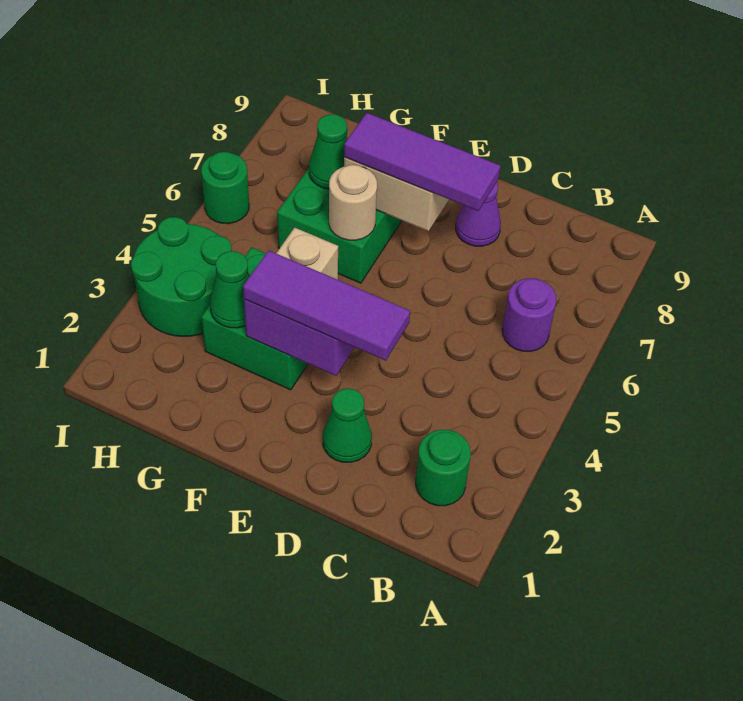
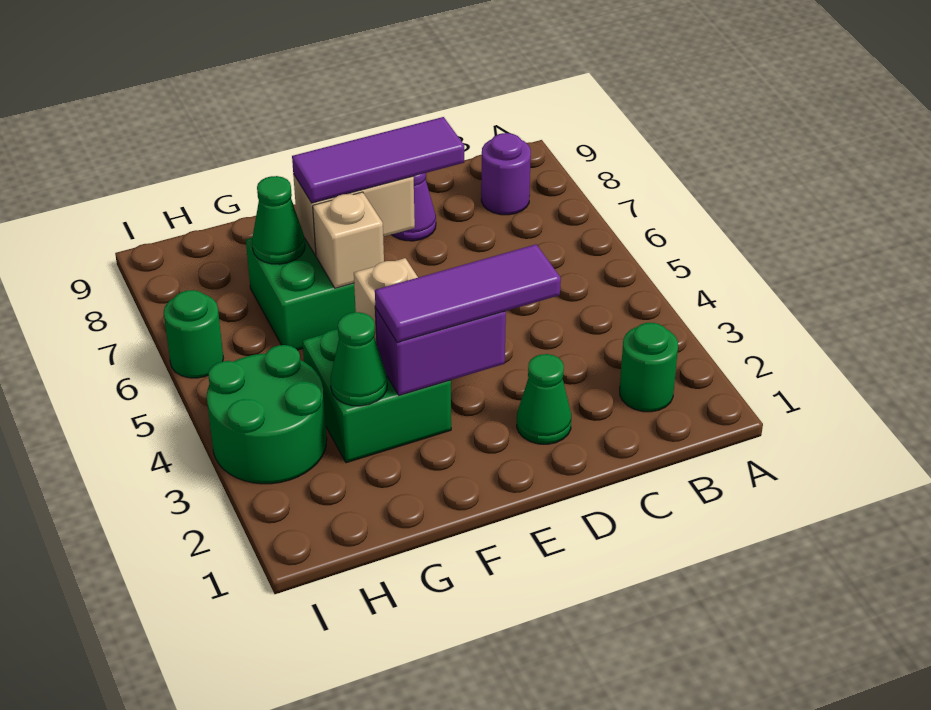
purple 1x1 round brick [502,278,556,351] -> purple 1x1 round brick moved to [481,133,531,215]
tan 1x1 round brick [329,165,377,240] -> tan 1x1 brick [313,192,384,288]

